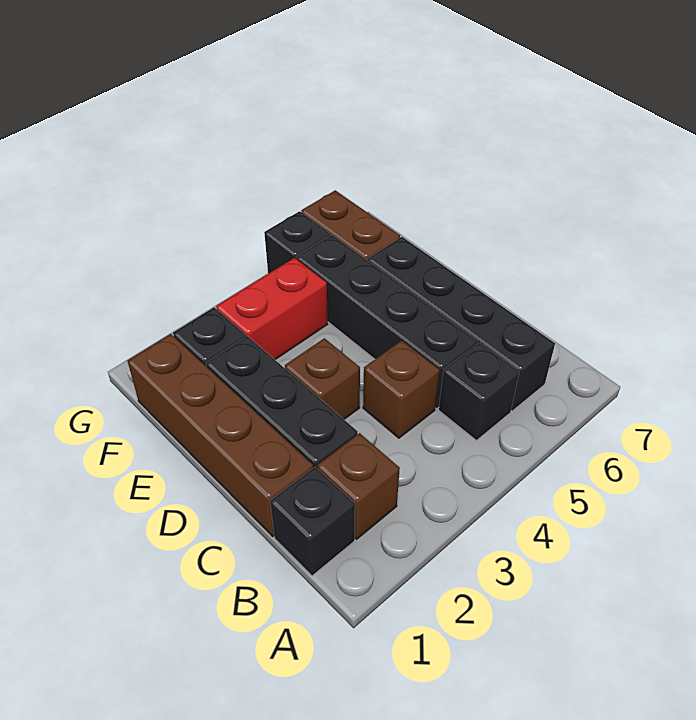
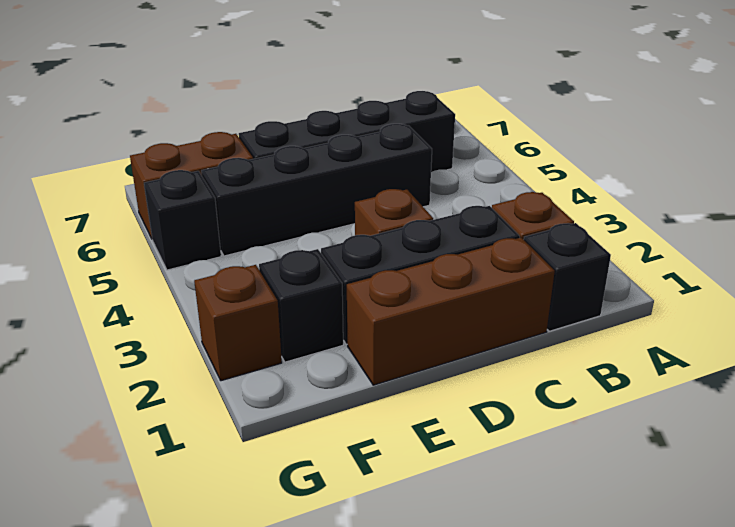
black 1x1 brick [439,343,519,440] -> none
brown 1x4 brick [128,334,313,536] -> brown 1x3 brick [347,238,555,385]
brown 1x1 brick [363,340,440,438] -> brown 1x1 brick moved to [194,265,282,381]
red 1x2 brick [216,258,328,359] -> none

